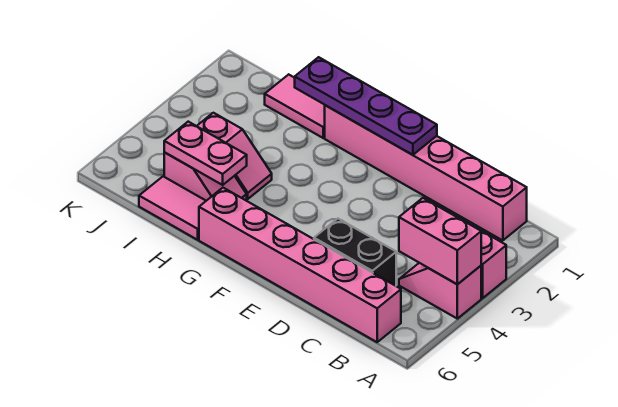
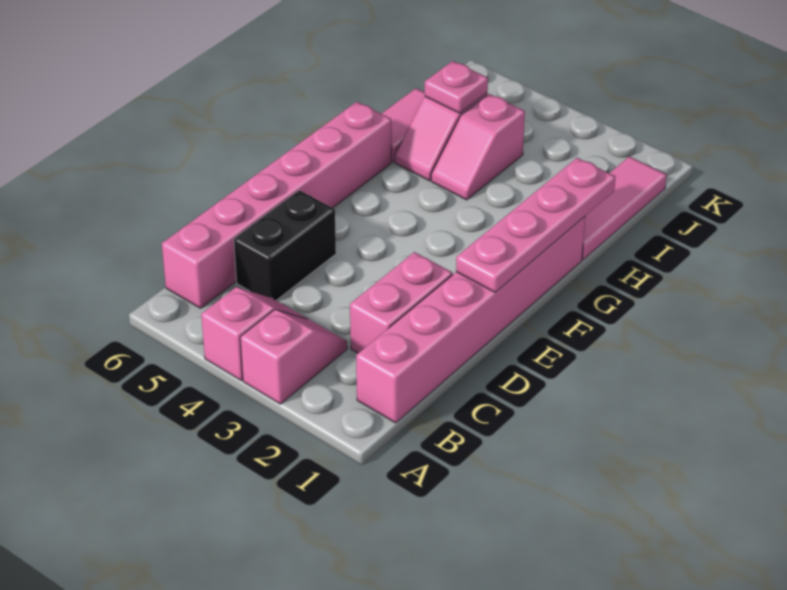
pink 1x2 brick [399,198,481,284] -> pink 1x2 brick moved to [350,252,453,353]
purple 1x4 plate [295,57,437,155] -> pink 1x4 plate [456,158,615,292]
pink 1x2 tile [265,74,325,138] -> pink 1x3 tile [582,156,667,260]
pink 1x2 plate [164,122,247,185] -> pink 1x1 plate [425,61,488,113]

